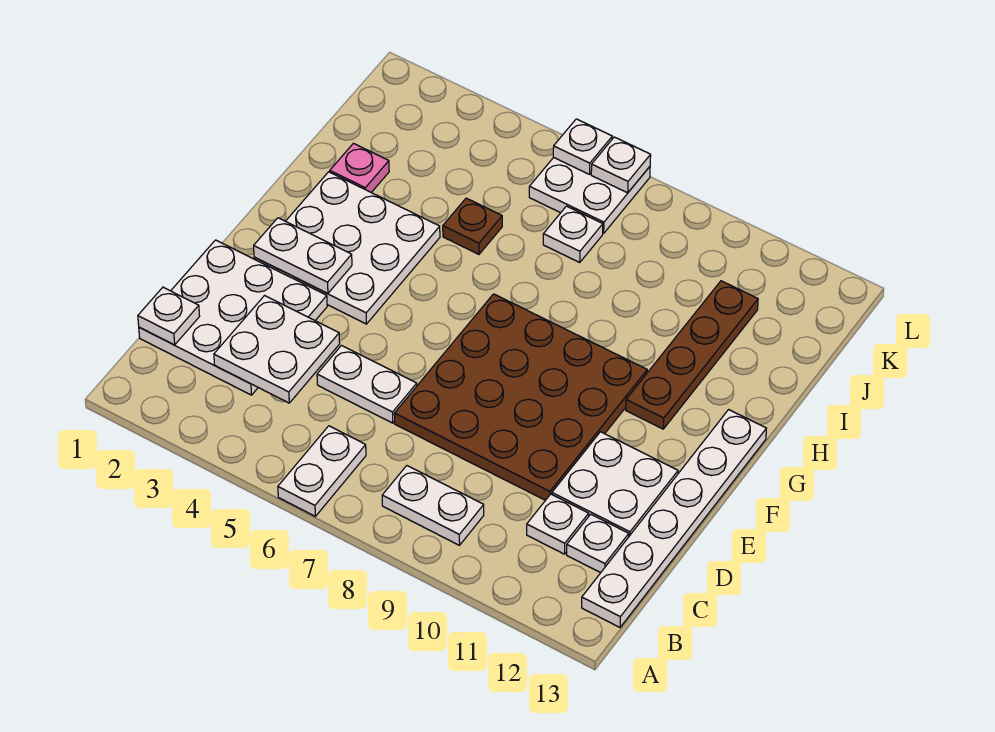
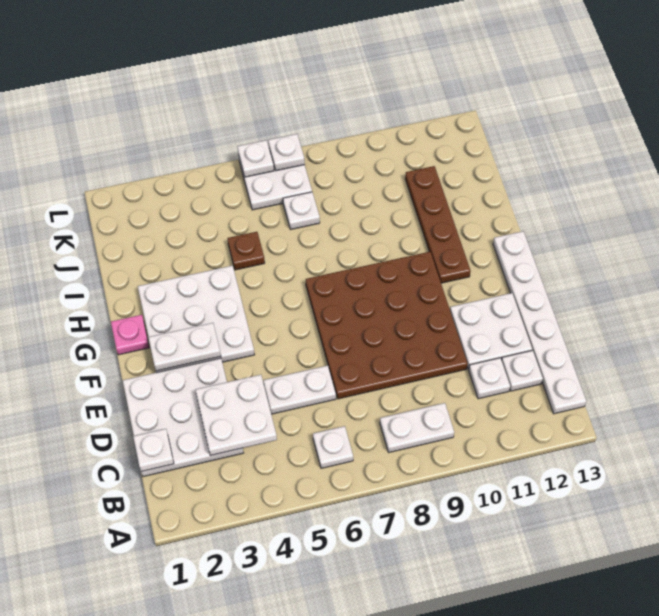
white 1x2 plate [278,426,366,516] -> white 1x1 plate [313,426,353,468]
pink 1x1 plate [330,143,389,192] -> pink 1x1 plate moved to [111,315,149,355]

